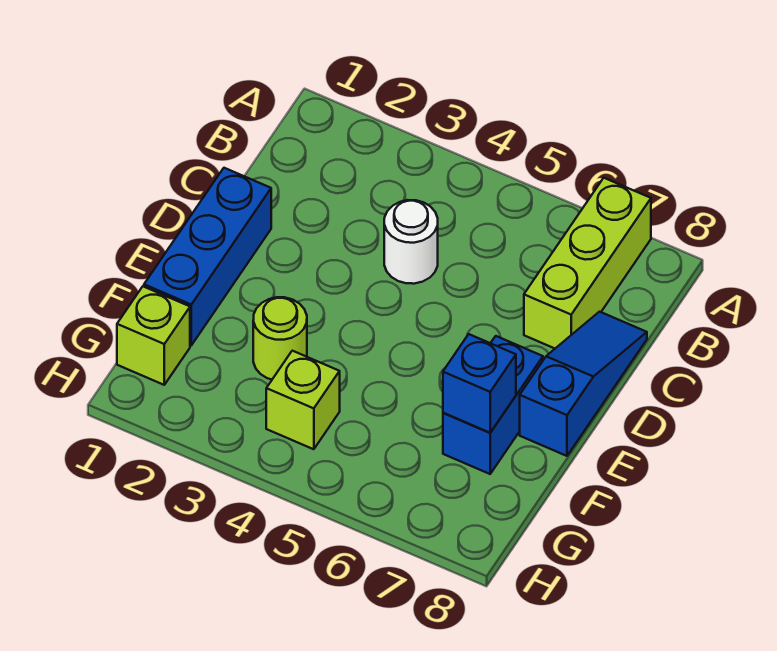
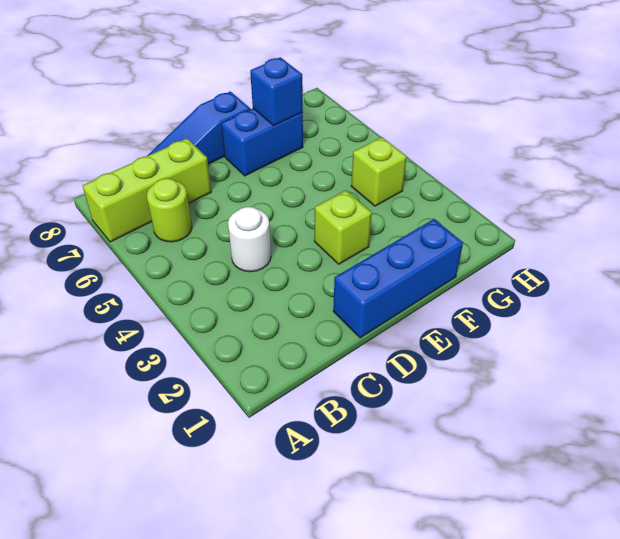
lime 1x1 round brick [253,297,307,379] -> lime 1x1 round brick moved to [147,178,192,242]
lime 1x1 brick [117,287,190,385] -> lime 1x1 brick moved to [314,190,372,264]

